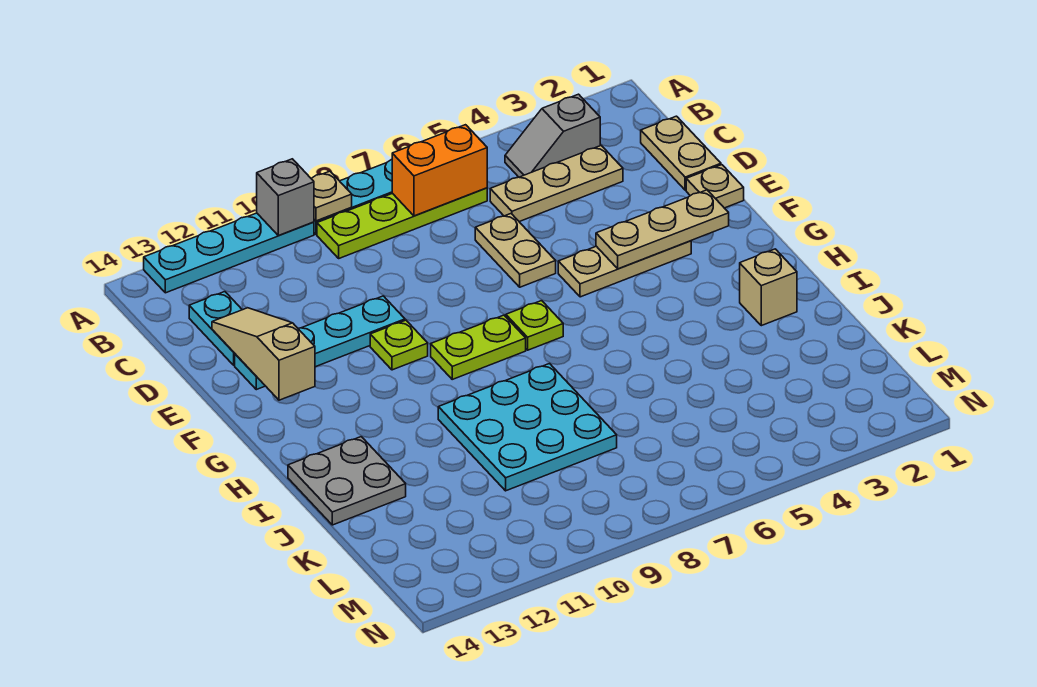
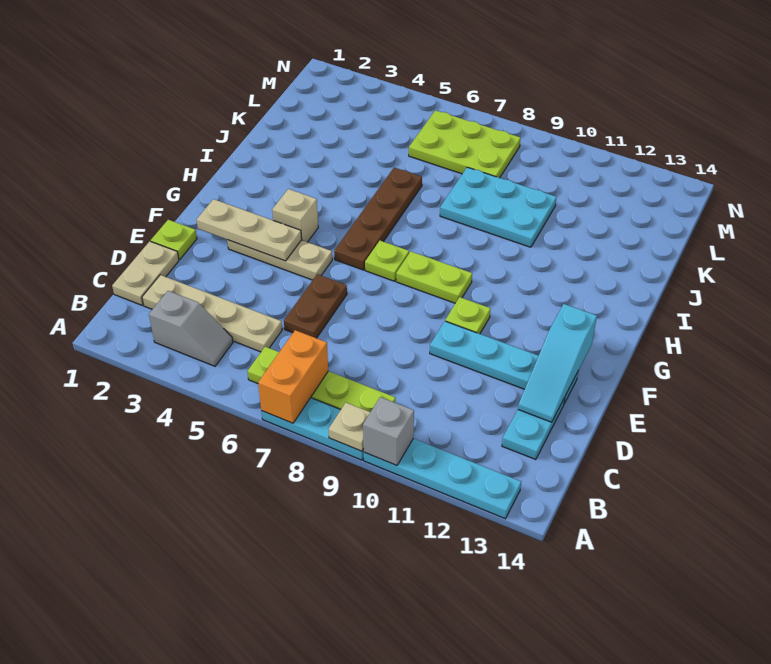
orange 1x2 brick [392,125,487,216] -> orange 1x2 brick turned to [258,330,328,423]
tan 1x3 plate [490,146,623,222] -> tan 1x4 plate [142,275,282,352]
tan 1x2 plate [475,214,556,287] -> brown 1x2 plate [284,274,347,338]
tan 1x3 slope [212,308,315,400] -> cyan 1x3 slope [518,304,597,422]
tan 1x1 plate [686,165,744,208] -> lime 1x1 plate [151,220,197,260]
none -> brown 1x4 plate [334,168,422,270]
tan 1x1 brick [740,249,797,326] -> tan 1x1 brick moved to [272,189,318,242]
cyan 3x3 plate [438,364,617,491] -> cyan 2x3 plate [440,167,557,247]
grey 2x2 plate [288,437,406,525] -> none
none -> lime 2x3 plate [409,110,521,178]

